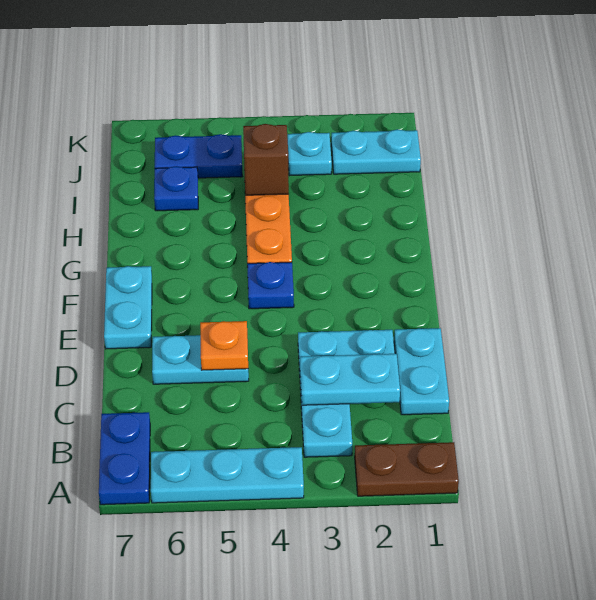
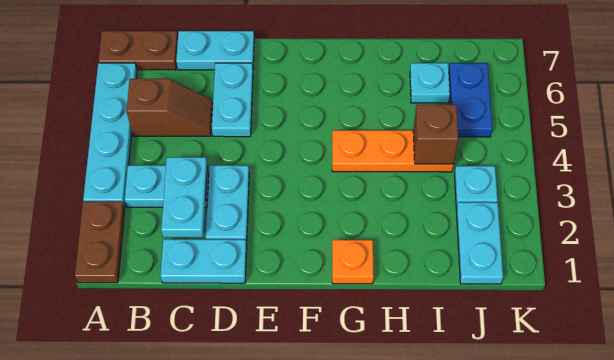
cyan 1x3 plate [151,447,304,503] -> cyan 1x4 plate [83,63,137,207]
blue 1x2 plate [99,412,150,505] -> brown 1x2 plate [99,31,178,70]
none -> brown 1x2 slope [127,79,213,136]
orange 1x1 plate [200,321,248,370] -> orange 1x1 plate moved to [332,240,374,284]
cyan 1x2 plate [104,266,152,349] -> cyan 1x2 plate moved to [176,31,254,70]
blue 1x1 plate [247,262,294,309] -> none
blue 1x1 plate [154,166,198,211] -> cyan 1x1 plate [410,63,450,103]

